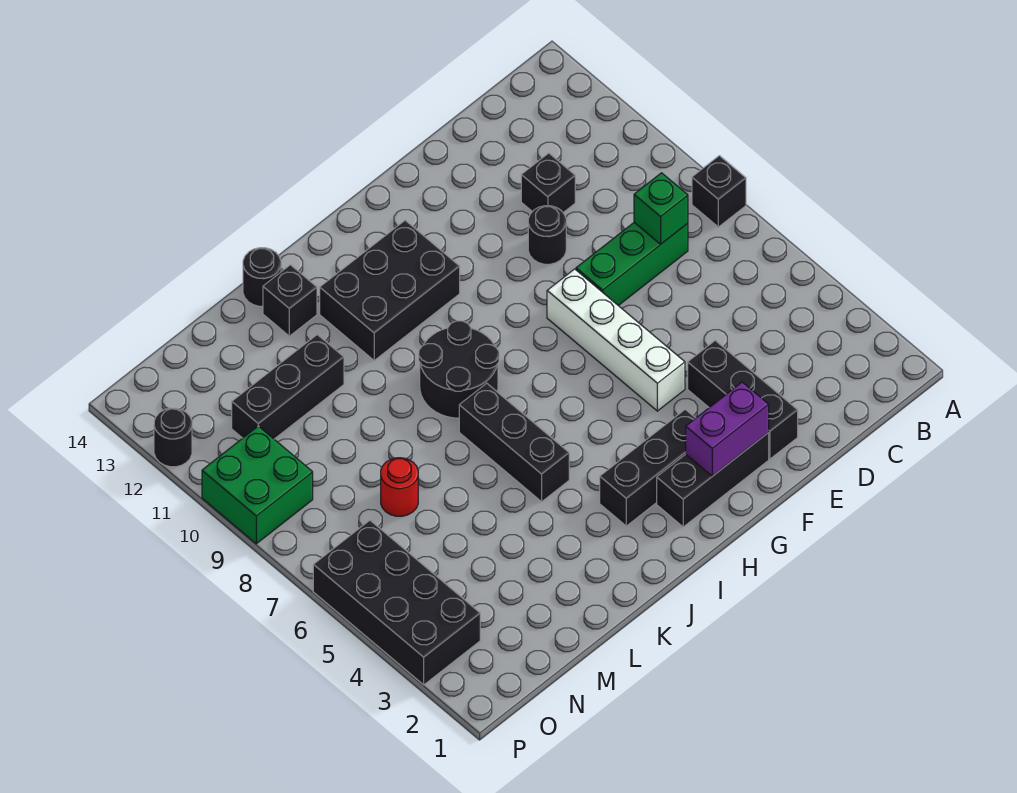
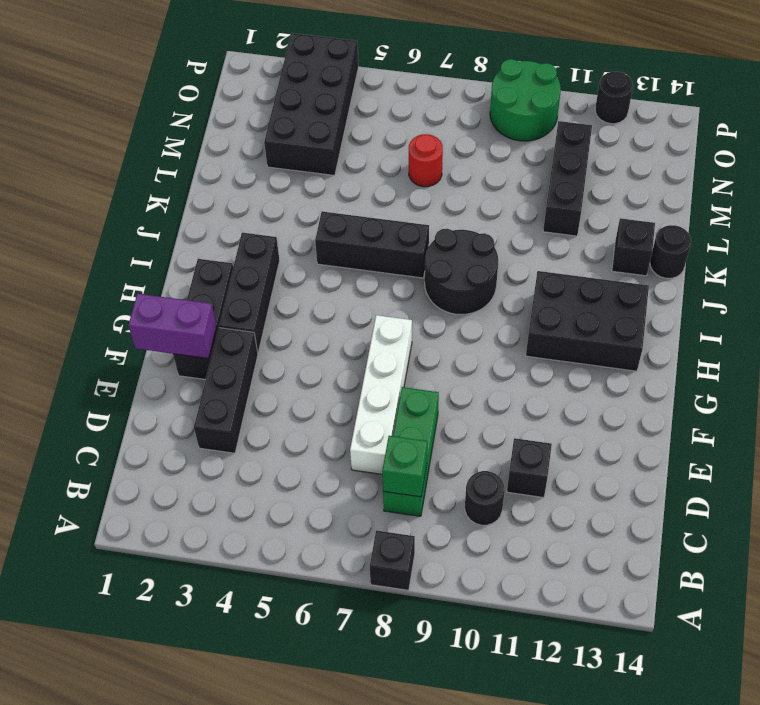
black 1x3 brick [688,341,798,459] -> black 1x3 brick turned to [194,328,258,453]
black 1x1 round brick [528,206,566,264] -> black 1x1 round brick moved to [465,471,505,525]
purple 1x2 brick [686,382,769,476] -> purple 1x2 brick turned to [128,294,217,359]
white 1x4 brick [547,269,685,411] -> white 1x4 brick turned to [350,315,412,474]
black 2x3 brick [320,220,460,360] -> black 2x3 brick turned to [526,271,649,371]
black 2x4 brick [313,520,480,685] -> black 2x4 brick turned to [264,33,358,176]
green 2x2 brick [202,426,313,544] -> green 2x2 round brick [490,59,561,141]

